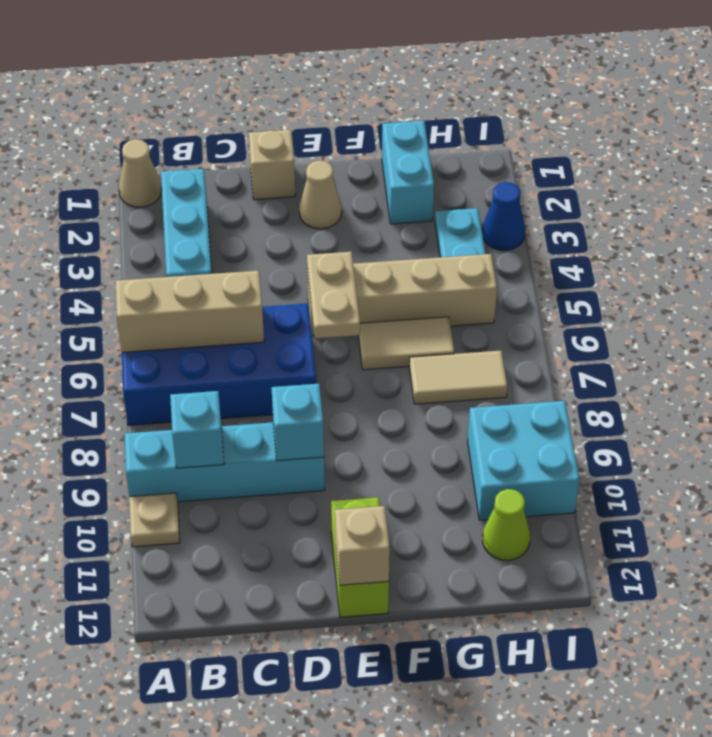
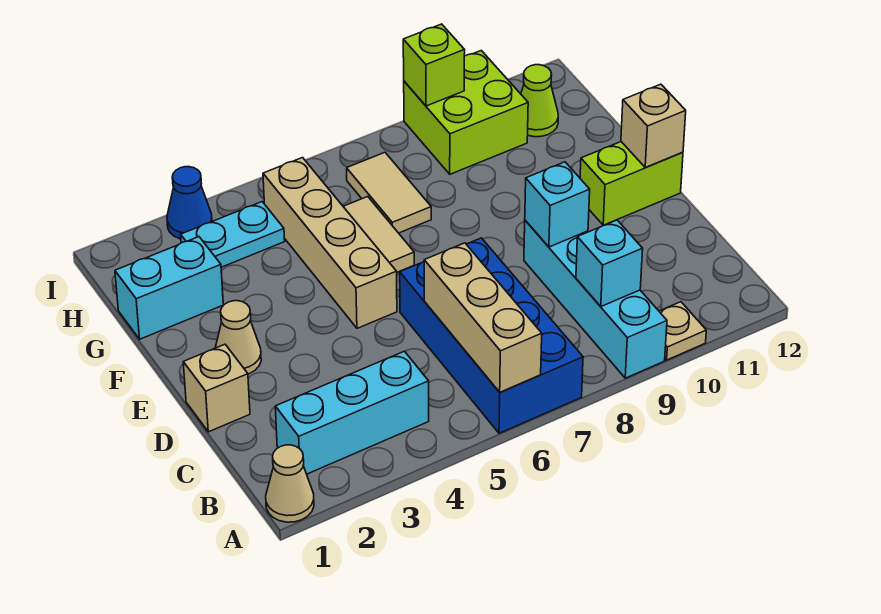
tan 1x2 plate [307,252,360,339] -> none
cyan 2x2 brick [468,401,580,520] -> lime 2x2 brick [404,51,528,174]
none -> lime 1x1 brick [403,24,465,106]

